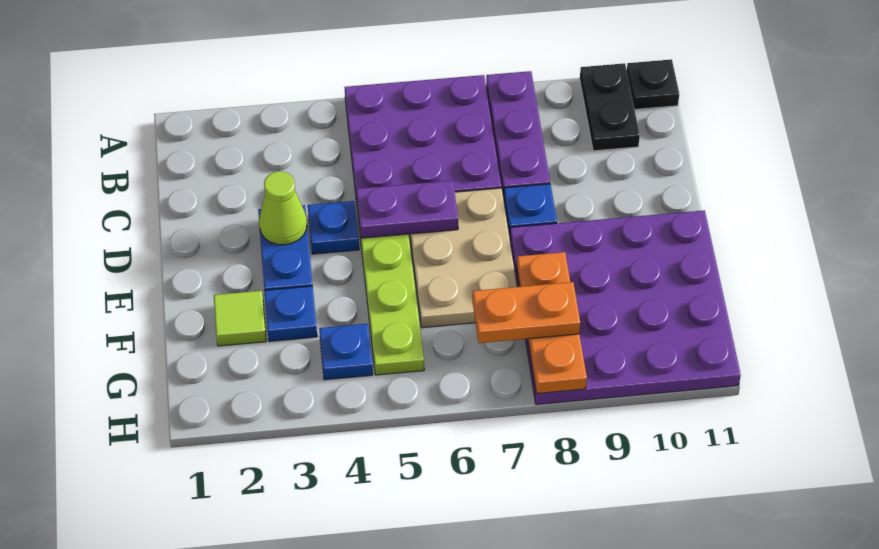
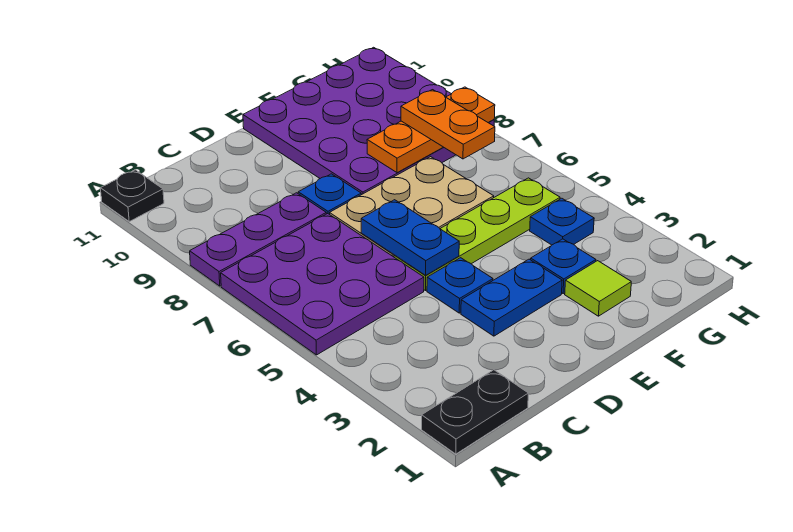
black 1x2 plate [580,63,640,151] -> black 1x2 plate moved to [422,370,528,454]
lime 1x1 cone [259,171,307,245] -> none
purple 1x2 plate [356,180,458,238] -> blue 1x2 plate [361,200,459,276]

